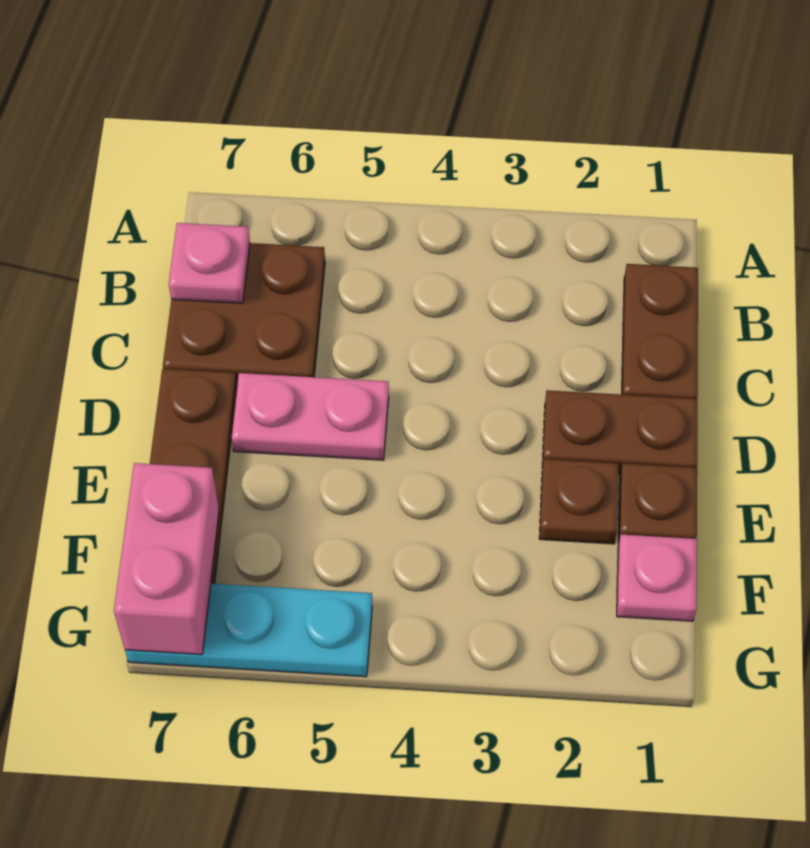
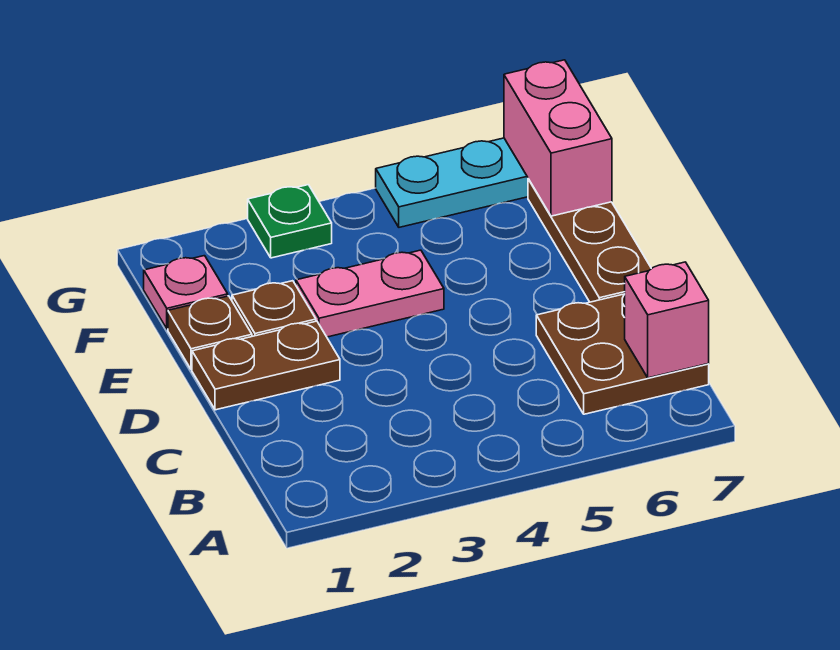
brown 1x2 plate [622,264,698,399] -> none
pink 1x1 plate [169,223,250,303] -> pink 1x1 brick [625,262,709,378]
pink 1x2 plate [231,373,389,460] -> pink 1x2 plate moved to [296,250,444,337]
none -> green 1x1 plate [248,185,332,258]

